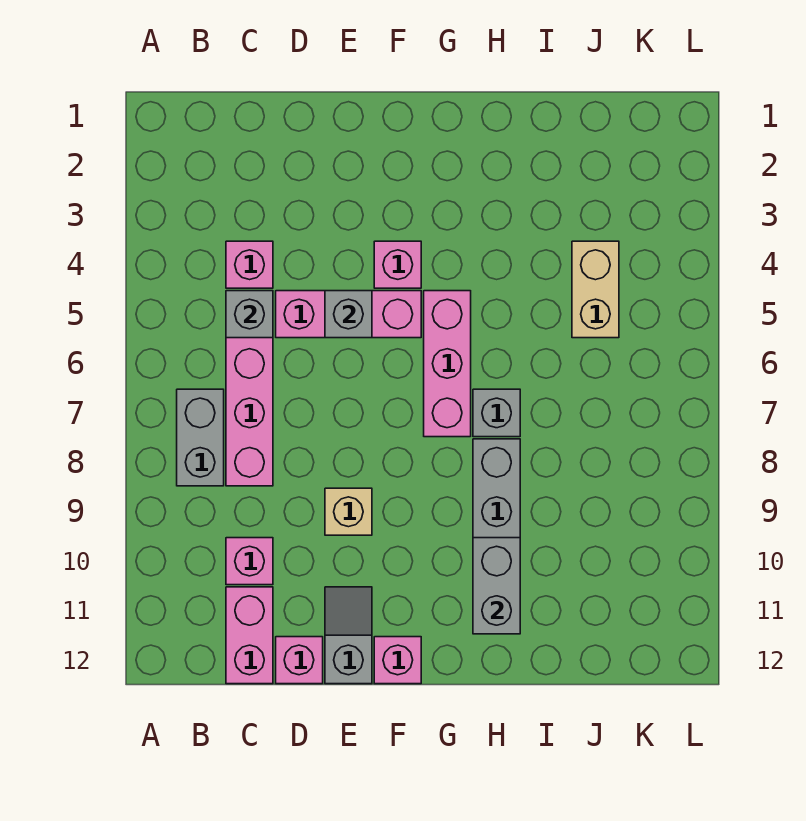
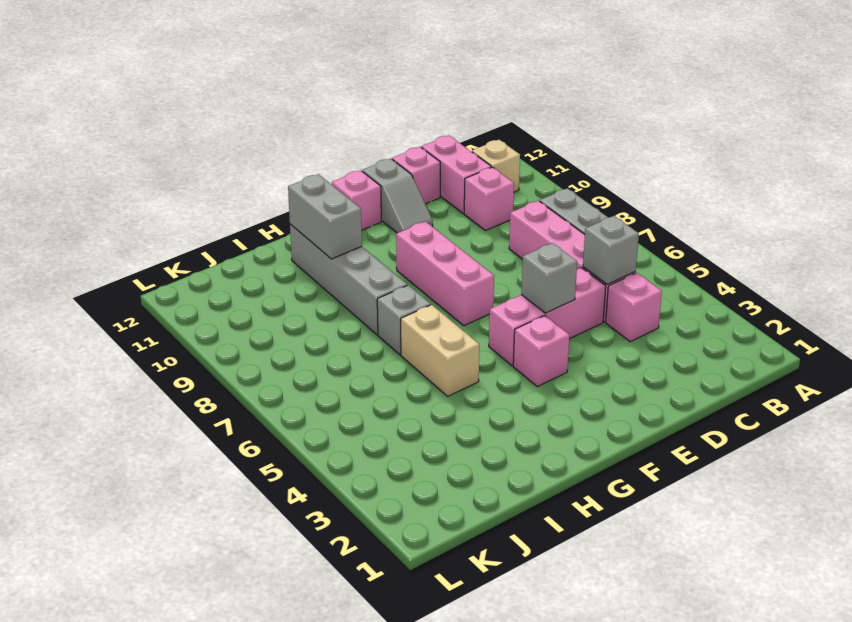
tan 1x1 brick [325,488,372,535] -> tan 1x1 brick moved to [472,140,520,192]
pink 1x3 brick [424,291,471,437] -> pink 1x3 brick moved to [396,221,494,326]
tan 1x2 brick [572,241,619,338] -> tan 1x2 brick moved to [401,305,479,396]

